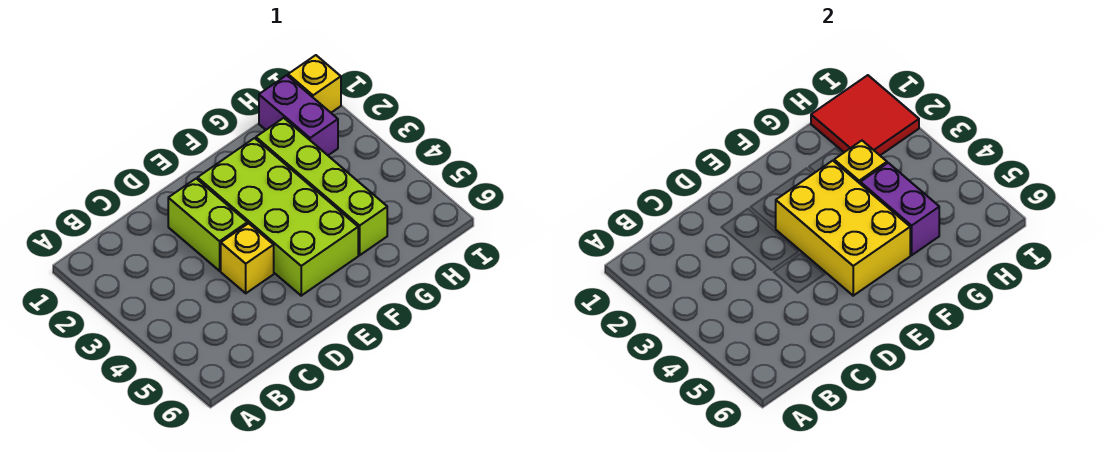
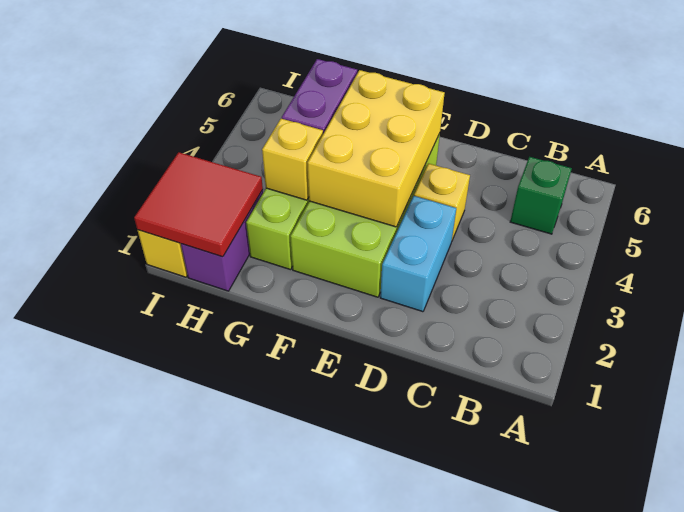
none -> green 1x1 brick [510,157,572,234]
lime 1x2 brick [168,179,247,271] -> cyan 1x2 brick [380,196,456,312]

